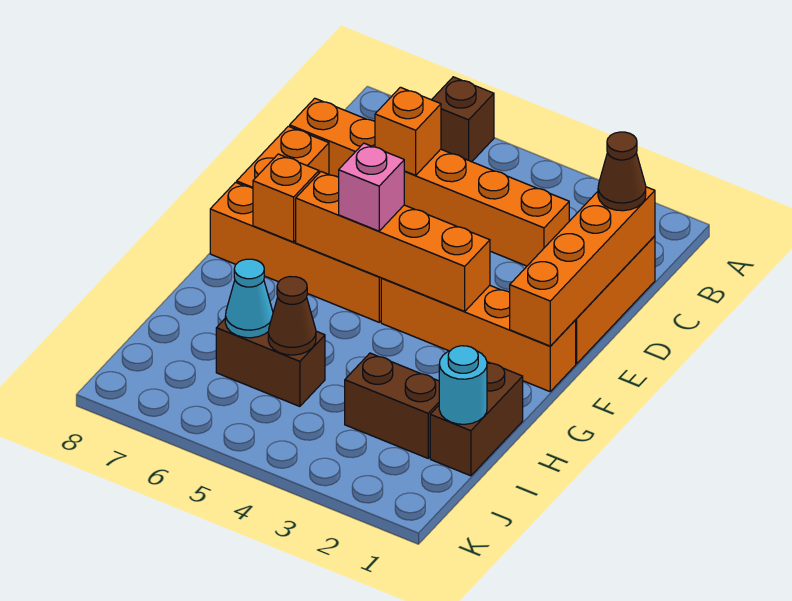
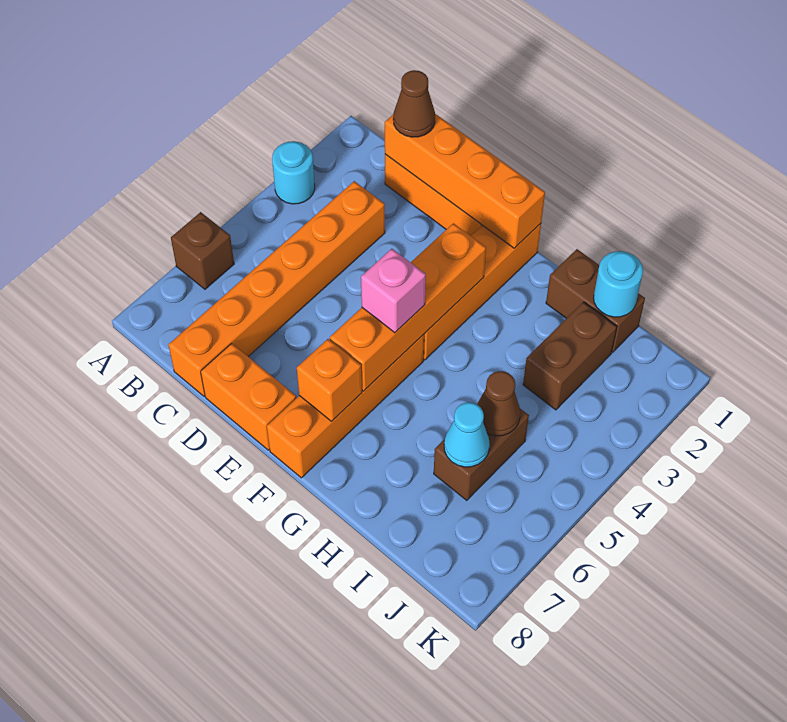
none -> cyan 1x1 round brick [272,141,315,204]
orange 1x1 brick [375,87,441,175] -> none

